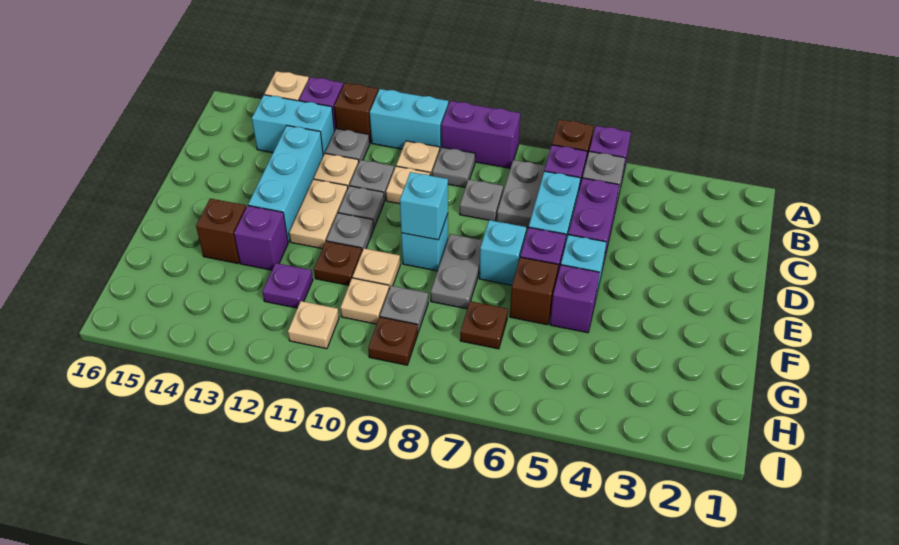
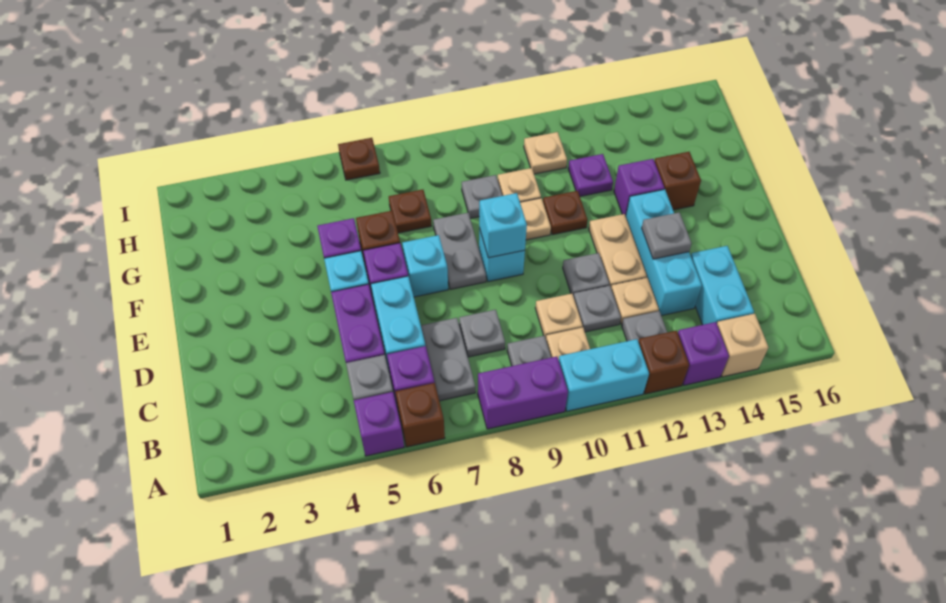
cyan 1x2 brick [252,95,334,155] -> cyan 1x2 brick turned to [691,246,754,325]
grey 1x1 plate [326,213,374,251] -> grey 1x1 plate moved to [642,212,692,259]
brown 1x1 plate [368,317,418,365] -> brown 1x1 plate moved to [338,138,380,180]

